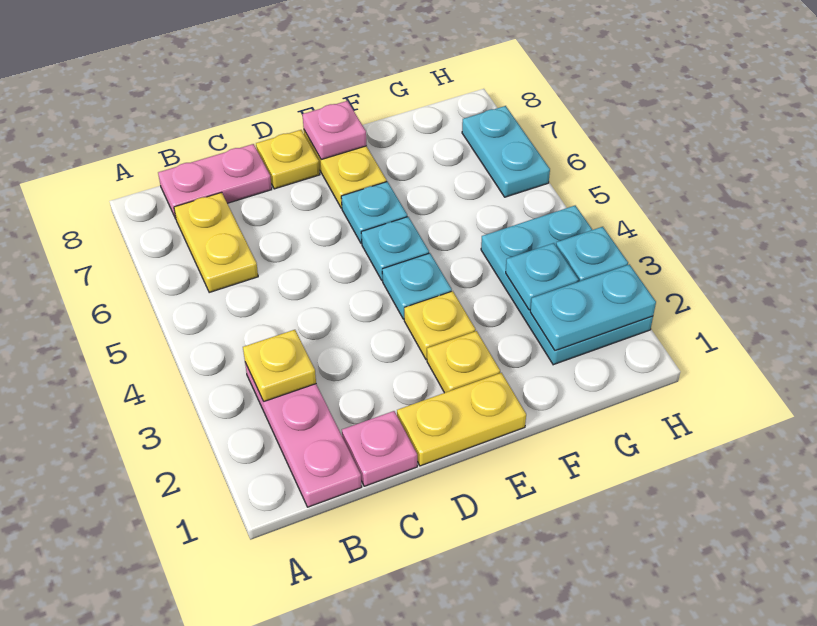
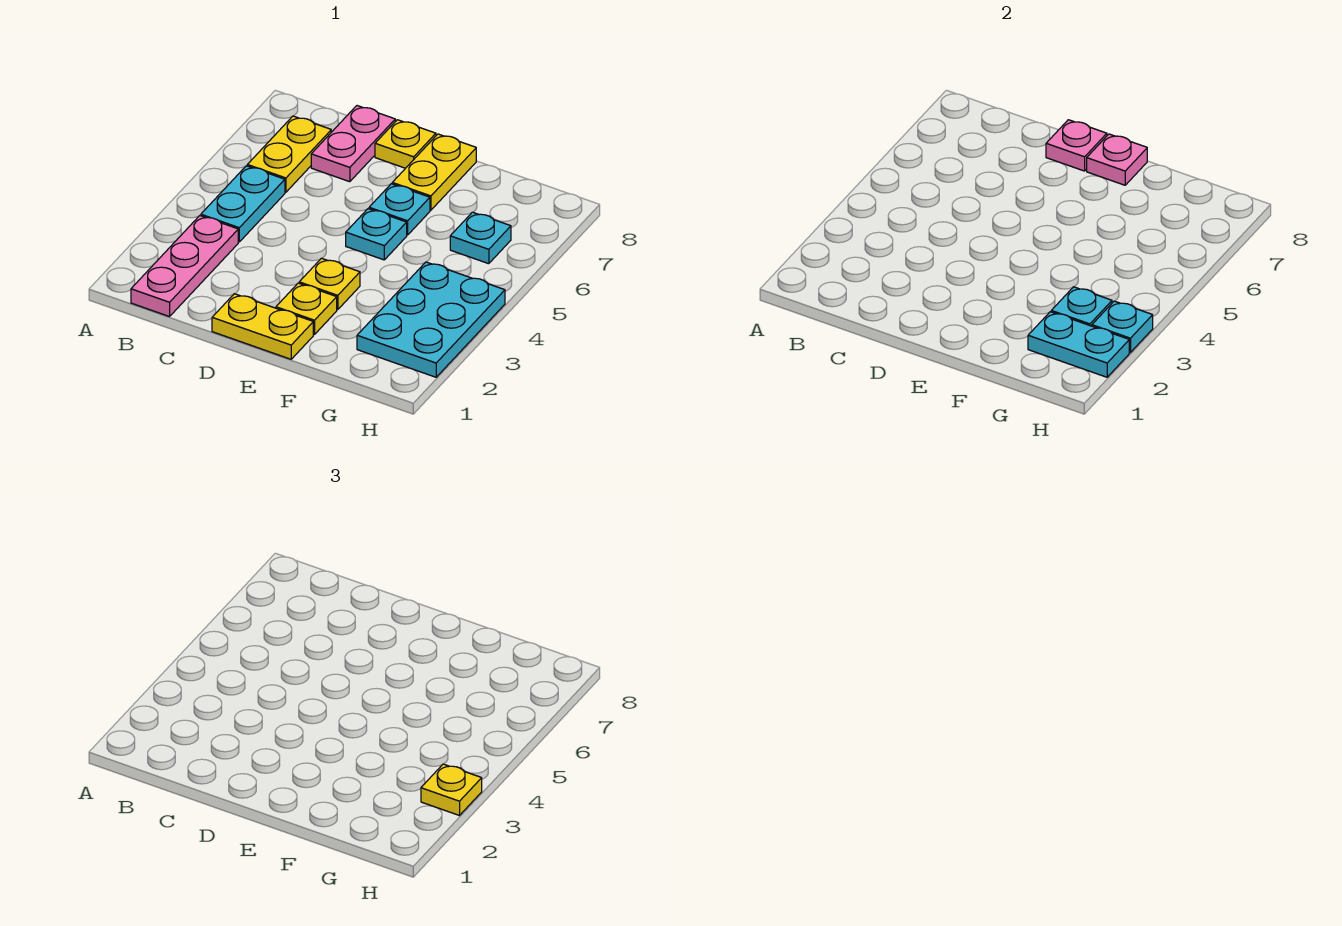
yellow 1x1 plate [243,330,316,401] -> yellow 1x1 plate moved to [421,764,482,816]
pink 1x2 plate [158,144,272,219] -> pink 1x2 plate turned to [311,106,395,182]
pink 1x1 plate [342,411,417,486] -> pink 1x1 plate moved to [1046,120,1107,171]
cyan 1x1 plate [382,253,452,319] -> cyan 1x1 plate moved to [450,212,511,264]
cyan 1x2 plate [462,106,550,197] -> cyan 1x2 plate moved to [201,166,285,242]

